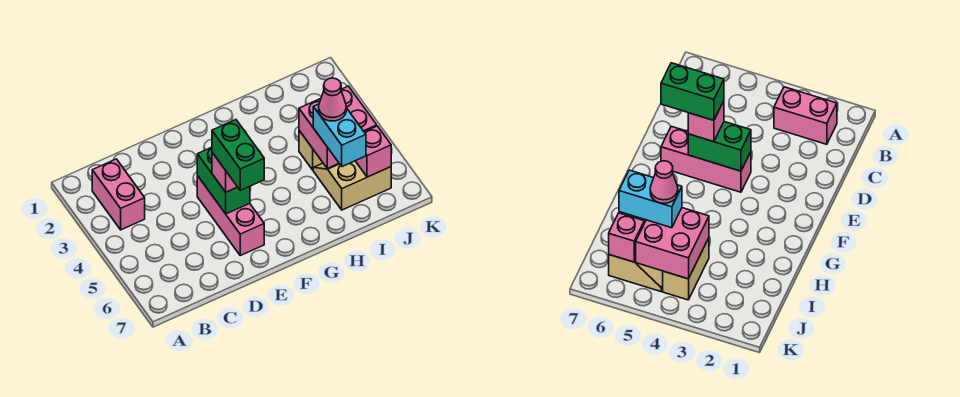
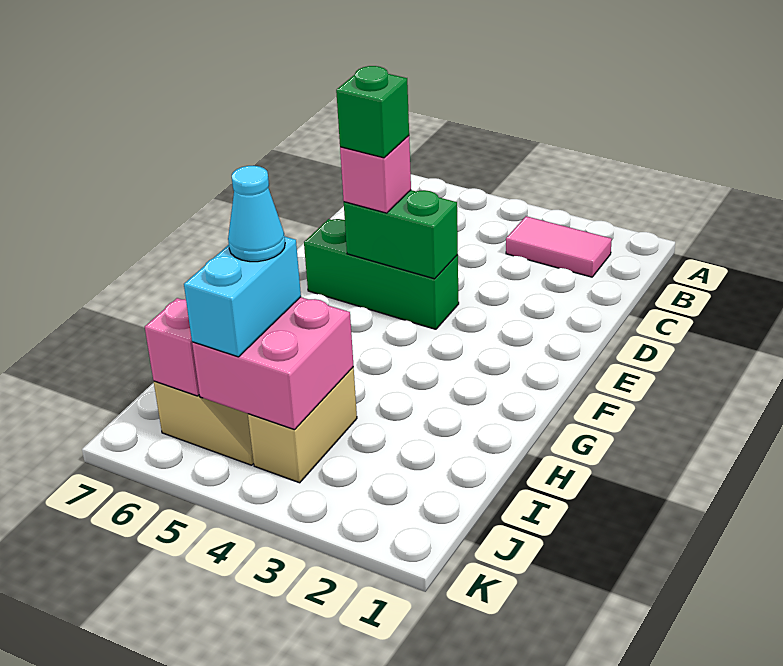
pink 1x2 brick [92,159,145,230] -> pink 1x2 tile [506,216,612,277]
pink 1x3 brick [197,176,264,255] -> green 1x3 brick [304,219,459,329]
green 1x2 brick [212,120,264,190] -> green 1x1 brick [336,66,409,158]
cyan 1x2 brick [313,104,366,167] -> cyan 1x2 brick turned to [184,237,301,357]
pink 1x1 cone [319,78,346,121] -> cyan 1x1 cone [228,166,285,262]

